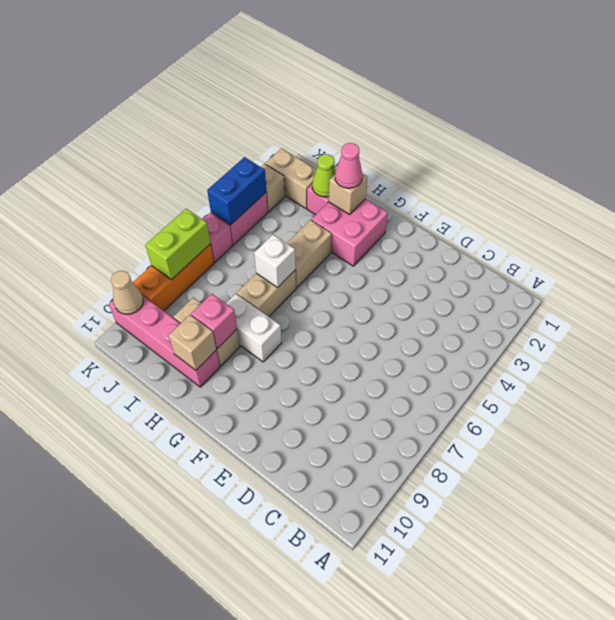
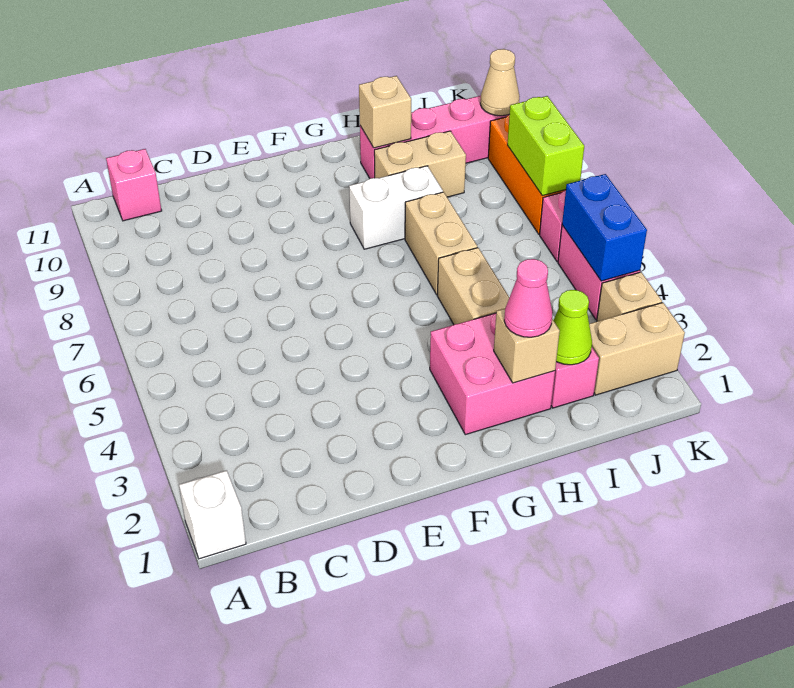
white 1x1 brick [254,235,296,288] -> white 1x1 brick moved to [179,470,246,559]
pink 1x1 brick [191,294,237,349] -> pink 1x1 brick moved to [106,149,162,221]

